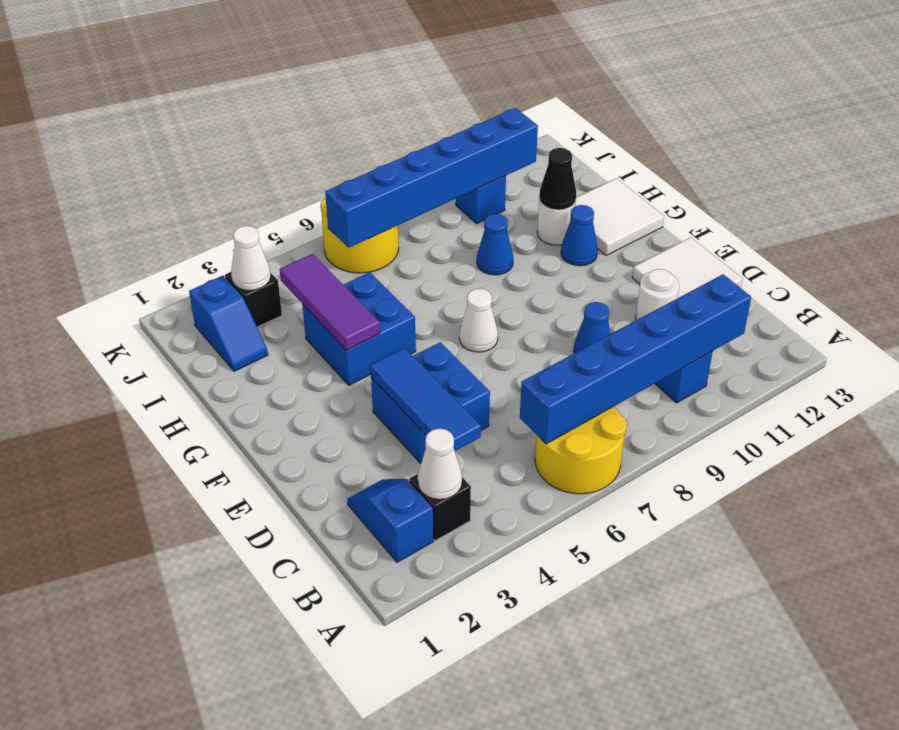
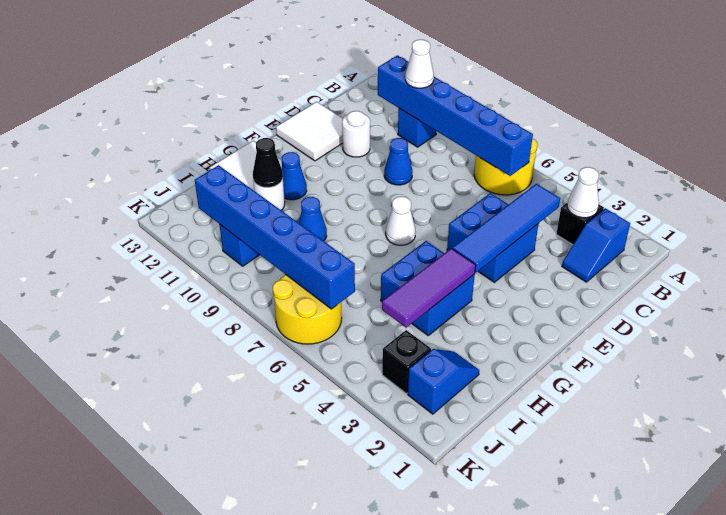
blue 1x3 tile [370,348,481,451] -> blue 1x4 tile [452,184,560,273]
white 1x1 cone [231,226,271,290] -> white 1x1 cone moved to [405,40,434,88]

